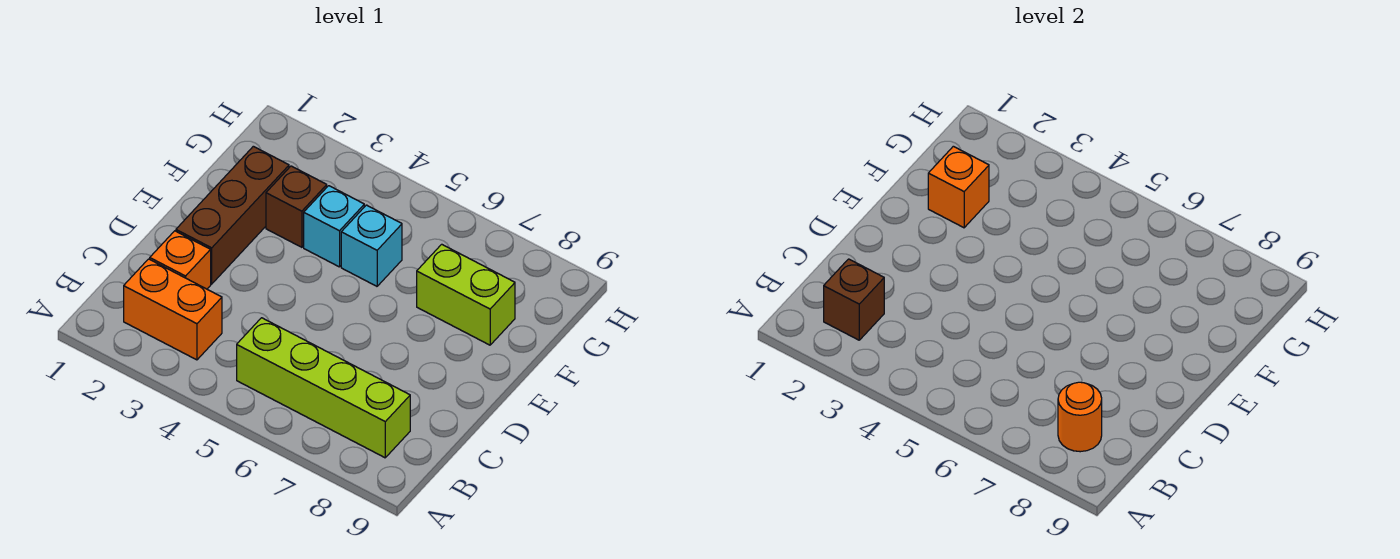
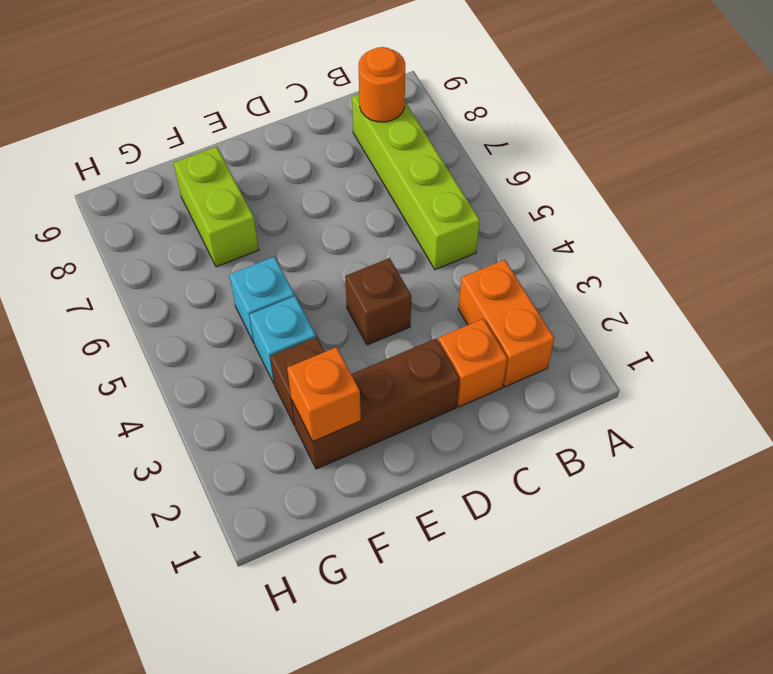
brown 1x1 brick [824,259,884,340] -> brown 1x1 brick moved to [345,258,411,345]

